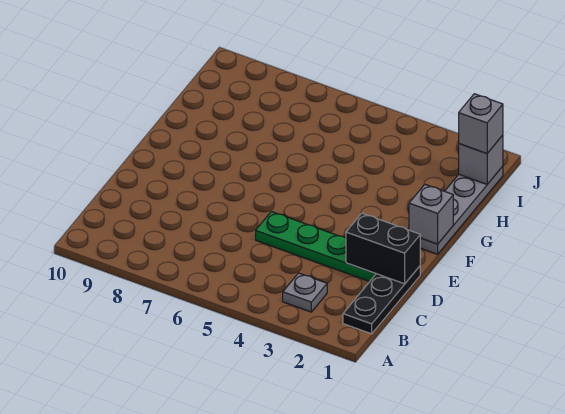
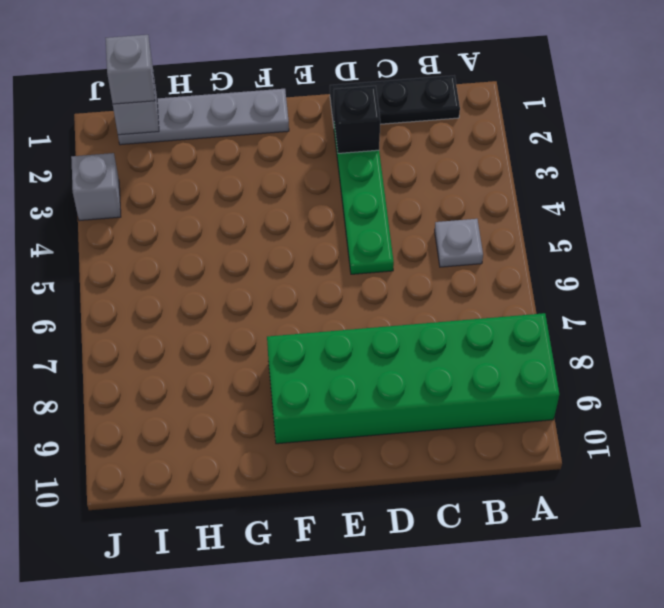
none -> green 2x6 brick [267,313,559,444]
grey 1x1 plate [283,273,327,312] -> grey 1x1 plate moved to [435,219,483,267]
black 1x2 brick [346,213,420,284] -> black 1x1 brick [334,86,380,153]
grey 1x1 brick [409,185,453,244] -> grey 1x1 brick moved to [71,153,121,221]

